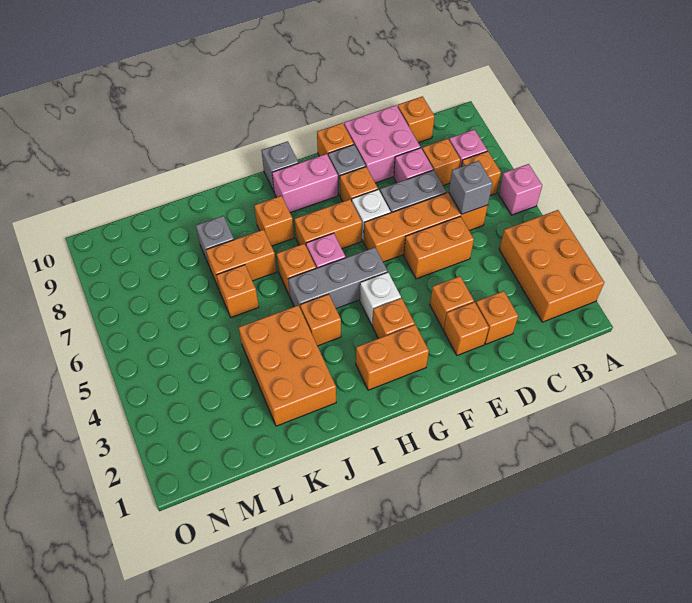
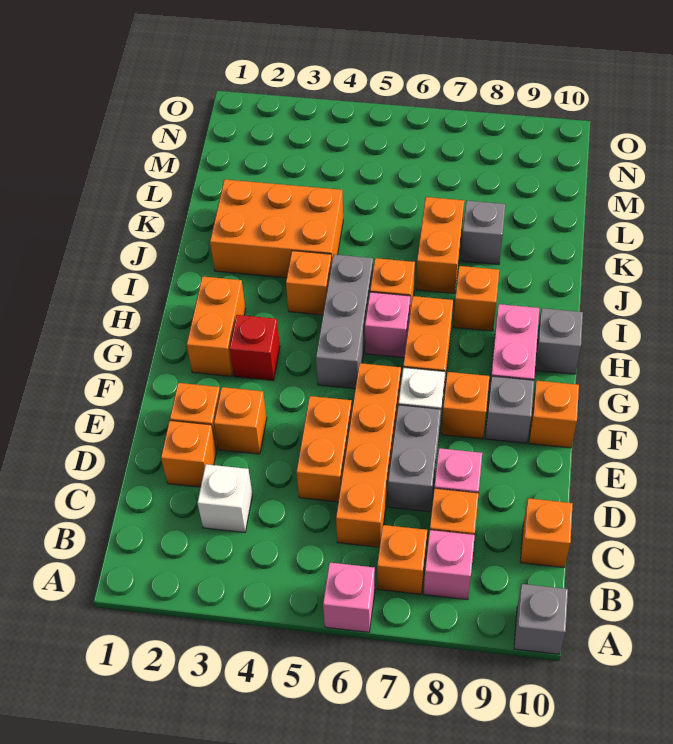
orange 2x3 brick [499,210,604,322] -> none
grey 1x1 brick [449,161,493,214] -> grey 1x1 brick moved to [514,584,568,654]
pink 2x2 brick [344,105,420,183] -> none
orange 1x1 brick [372,298,415,339] -> red 1x1 brick [230,315,280,380]
white 1x1 brick [360,272,401,325] -> white 1x1 brick moved to [197,464,252,532]
orange 1x1 brick [216,265,259,317] -> none

